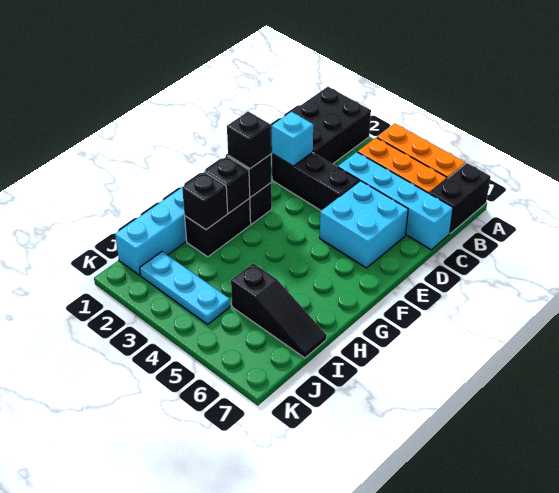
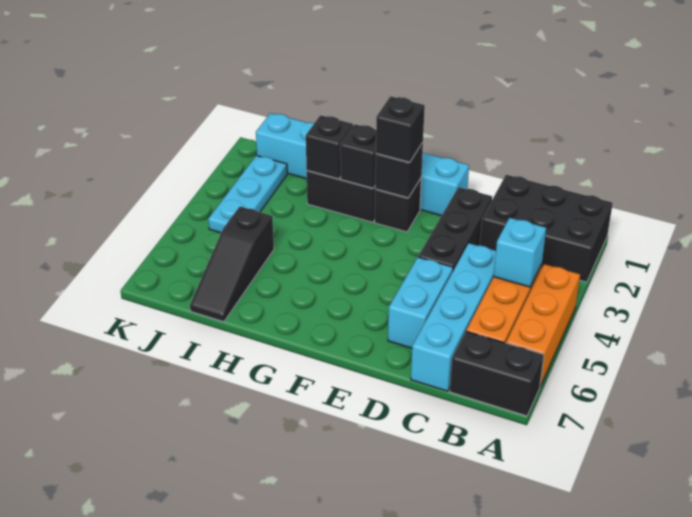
cyan 1x1 brick [272,112,313,166] -> cyan 1x1 brick moved to [494,218,546,287]
cyan 2x2 brick [320,181,408,268] -> cyan 1x2 brick [388,257,453,348]

